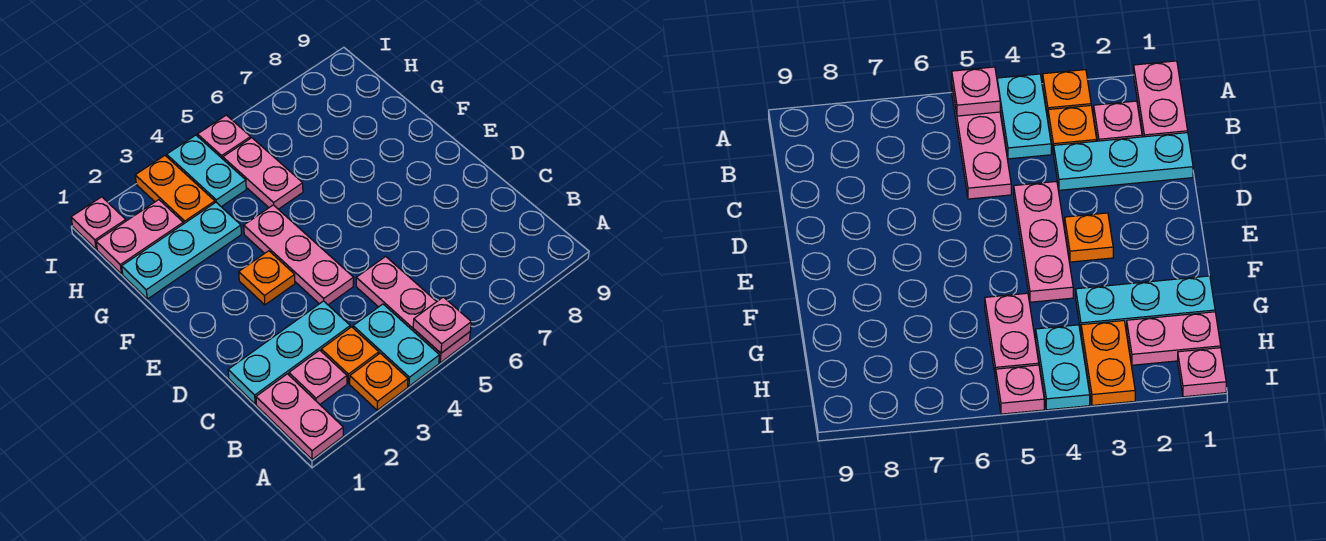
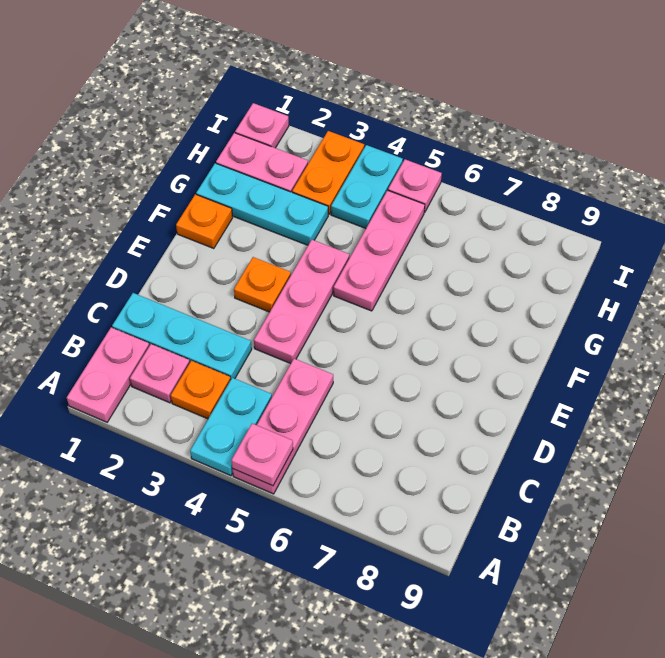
orange 1x1 plate [350,353,408,410] -> orange 1x1 plate moved to [176,194,233,249]
pink 1x2 plate [223,138,303,209] -> pink 1x3 plate [334,190,425,311]

